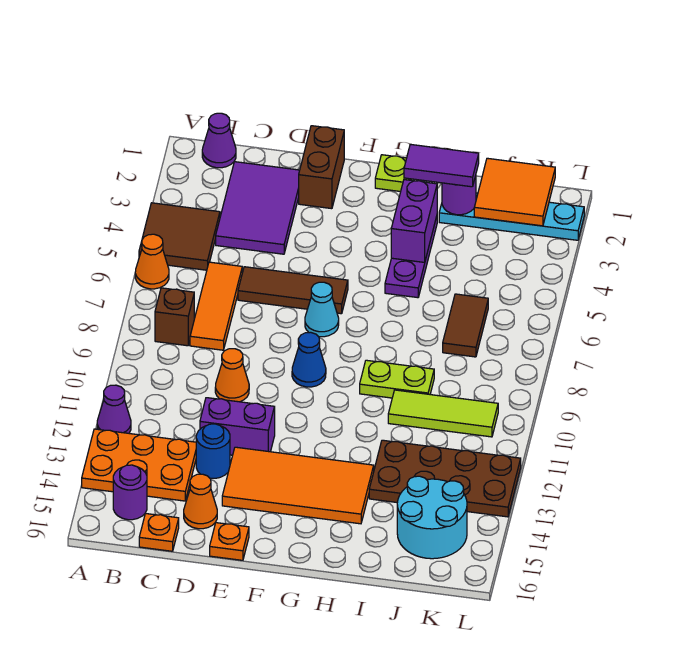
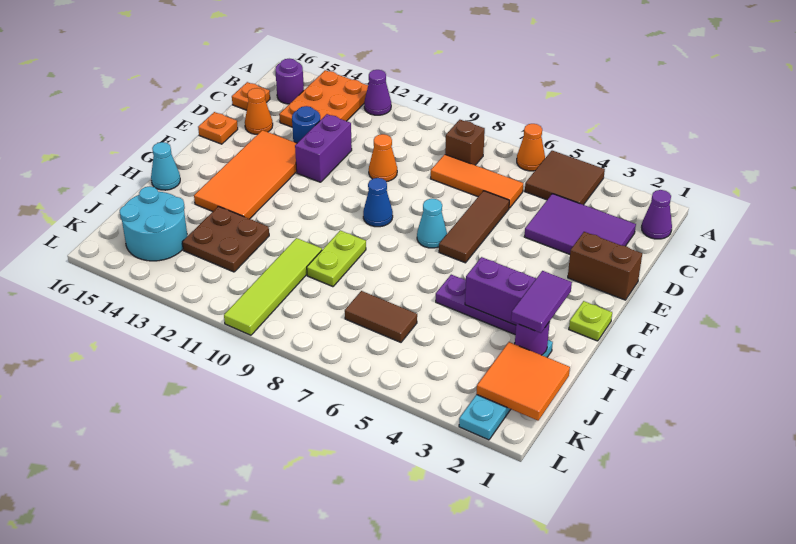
none -> cyan 1x1 cone [151,142,180,190]
lime 1x3 tile [388,390,498,437] -> lime 1x4 tile [224,238,322,335]
brown 2x4 plate [369,440,521,517] -> brown 2x2 plate [182,206,269,272]

